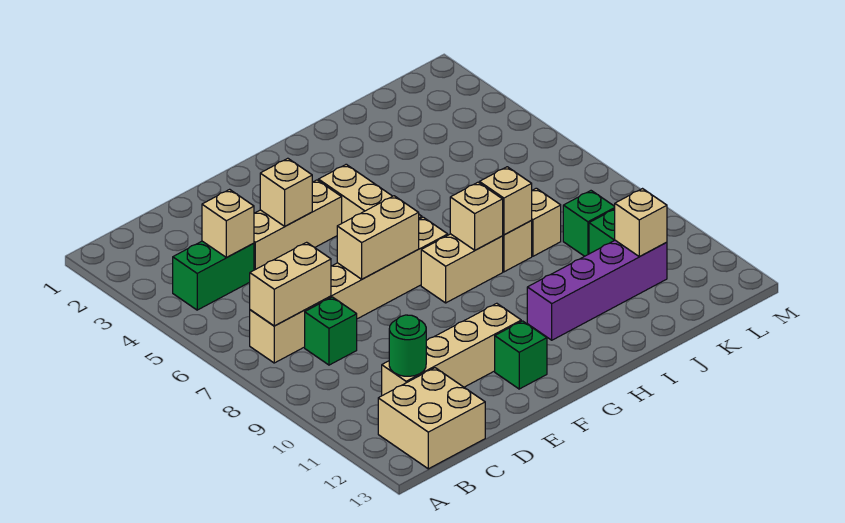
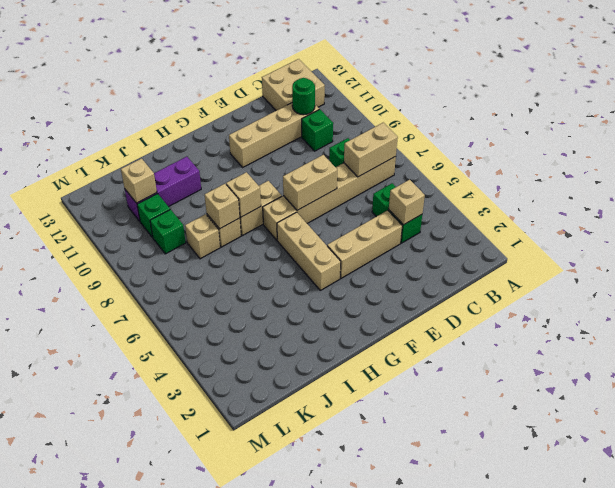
green 1x2 brick [173,241,254,310] -> green 1x2 brick turned to [372,183,422,243]
tan 1x1 brick [260,158,312,226] -> none
green 1x1 brick [495,321,547,389] -> green 1x1 brick moved to [302,109,333,151]
purple 1x4 brick [527,240,667,340] -> purple 1x3 brick [125,157,201,221]

